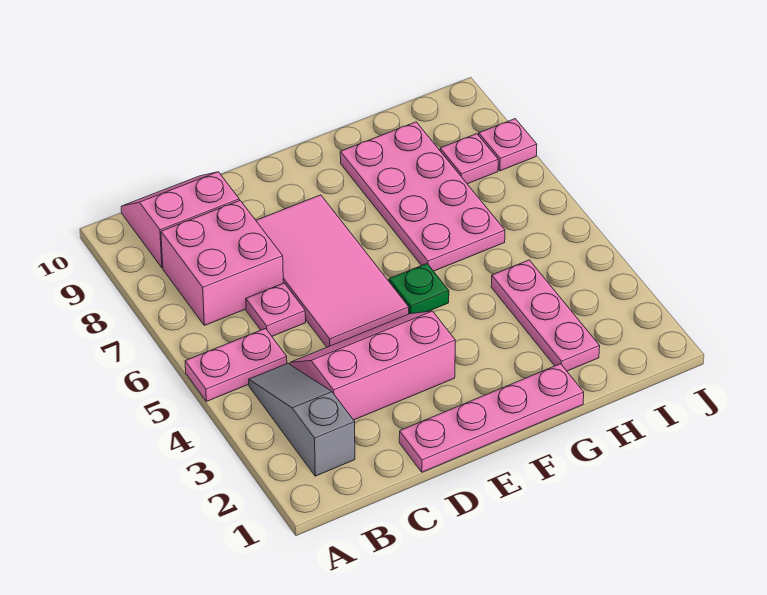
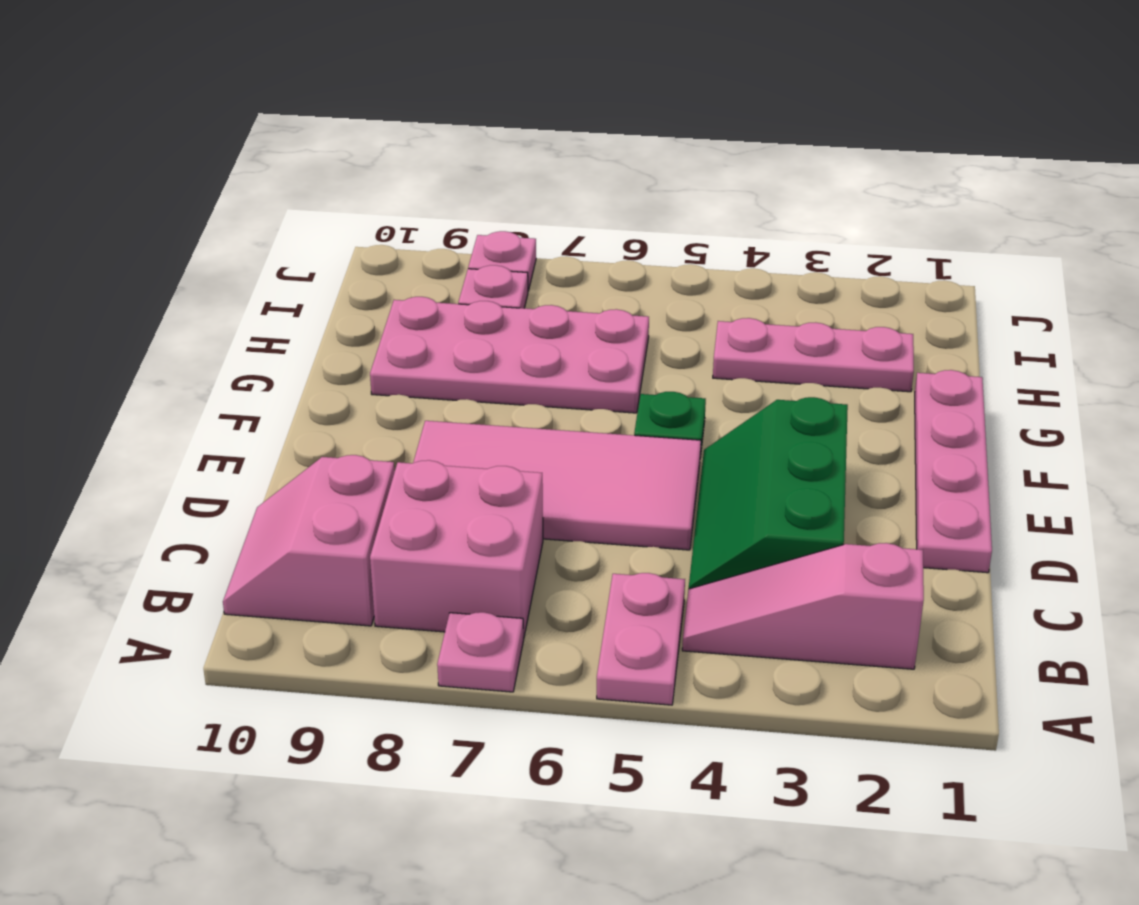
grey 1x3 slope [249,363,355,476] -> pink 1x3 slope [682,543,924,669]
pink 2x3 slope [290,311,455,420] -> green 2x3 slope [689,397,848,589]
pink 1x1 plate [246,283,306,336] -> pink 1x1 plate moved to [437,612,524,692]

